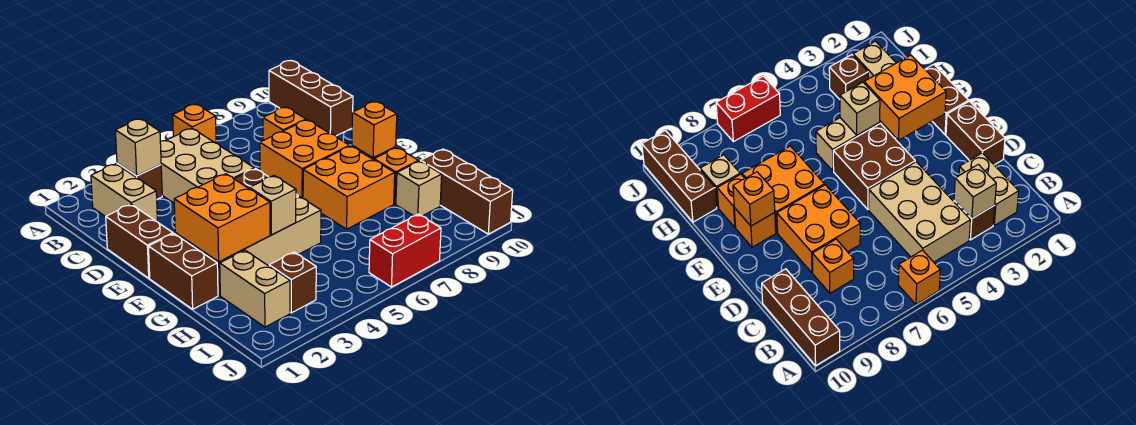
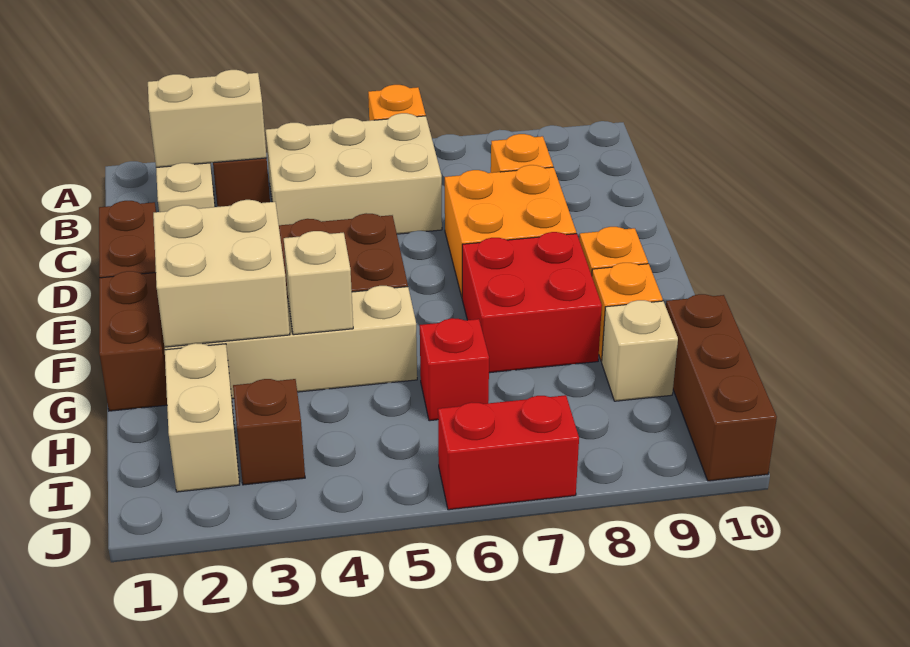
brown 1x3 brick [269,61,353,136] -> none
tan 1x1 brick [115,119,161,176] -> tan 1x2 brick [148,70,267,167]
tan 2x3 brick [160,128,254,203] -> tan 2x3 brick turned to [266,113,442,234]
orange 2x2 brick [174,174,270,262] -> tan 2x2 brick [153,200,290,347]
orange 2x2 brick [303,146,395,229] -> red 2x2 brick [462,232,602,373]
orange 1x1 brick [352,101,397,158] -> none
none -> red 1x1 brick [420,318,489,421]

